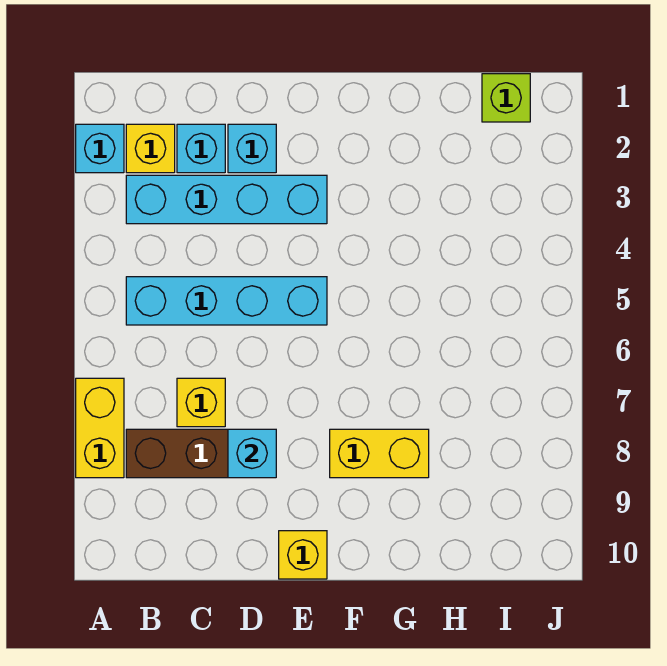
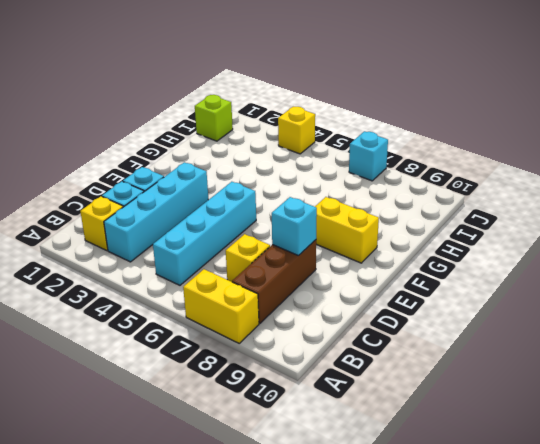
cyan 1x1 brick [76,124,124,173] -> cyan 1x1 brick moved to [349,131,388,181]
yellow 1x1 brick [279,531,327,579] -> yellow 1x1 brick moved to [278,107,315,154]
yellow 1x2 brick [330,429,429,478] -> yellow 1x2 brick turned to [315,197,379,263]

